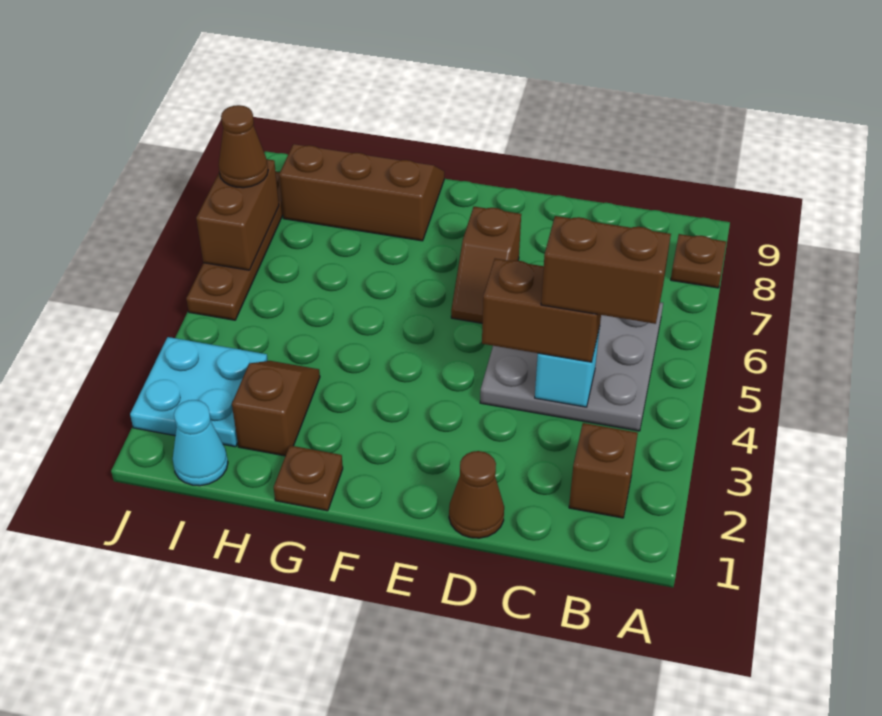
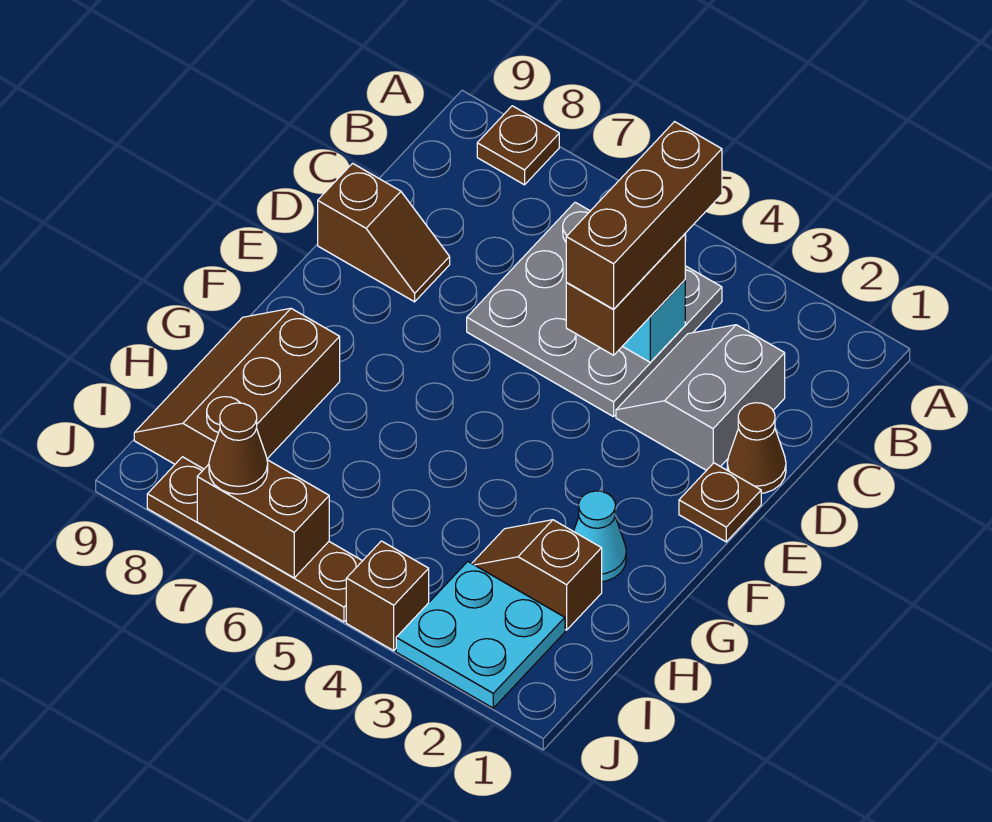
brown 1x1 brick [569,423,638,518] -> brown 1x1 brick moved to [346,541,429,651]
brown 1x2 brick [541,216,671,324] -> brown 1x3 brick [566,122,722,309]
none -> grey 2x2 slope [616,325,785,471]
brown 1x2 slope [451,207,521,323] -> brown 1x2 slope moved to [318,163,450,302]
brown 1x1 plate [274,446,343,511] -> brown 1x1 plate moved to [679,463,761,542]
cyan 1x1 cone [173,400,228,486] -> cyan 1x1 cone moved to [574,491,626,582]

